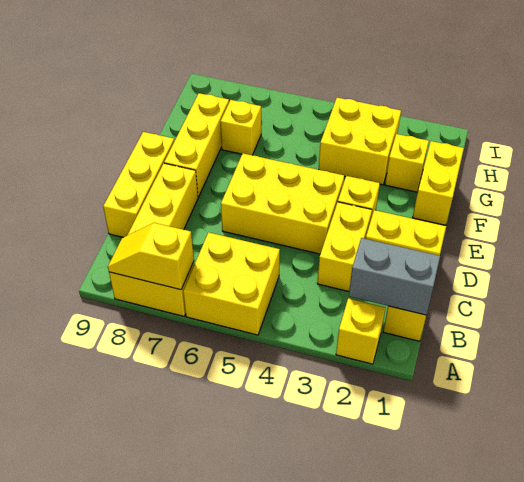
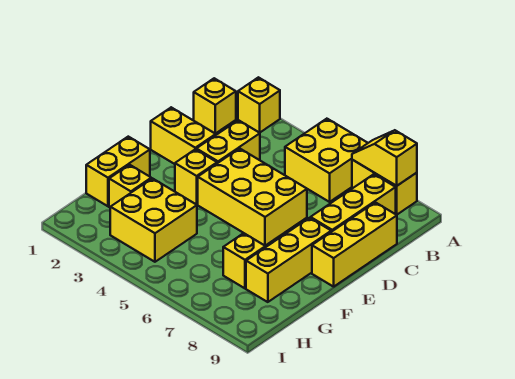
yellow 1x2 slope [108,223,194,290] -> yellow 1x2 slope turned to [352,130,417,186]
grey 1x2 brick [349,238,440,315] -> none

